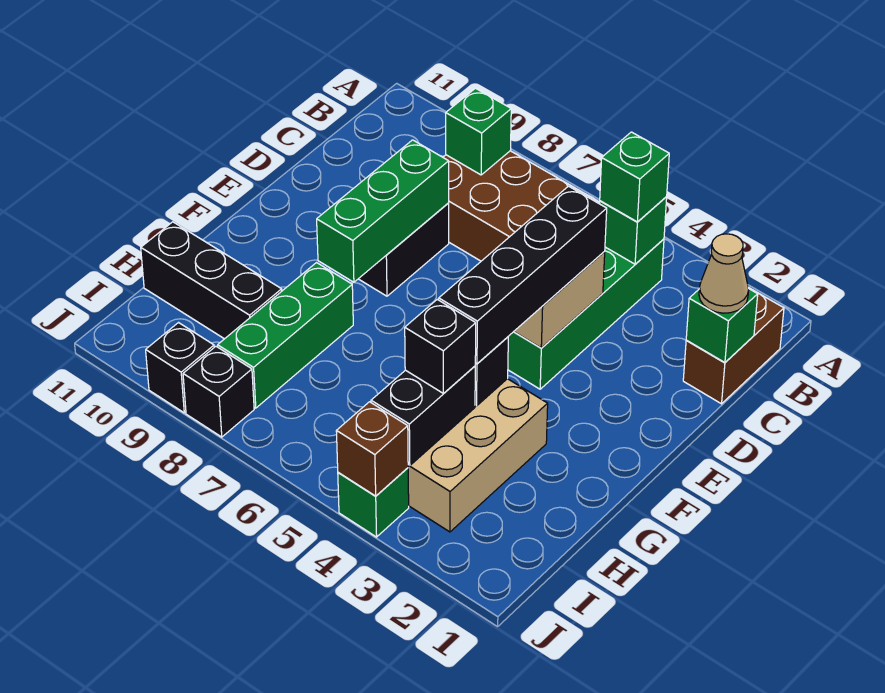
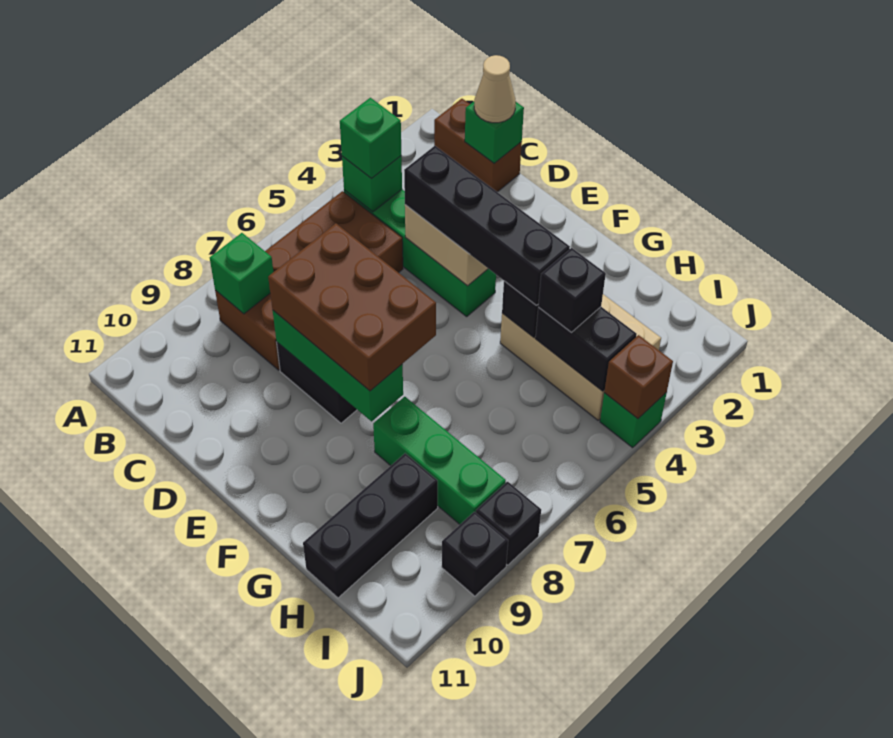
none -> brown 2x3 brick [268,224,436,391]

